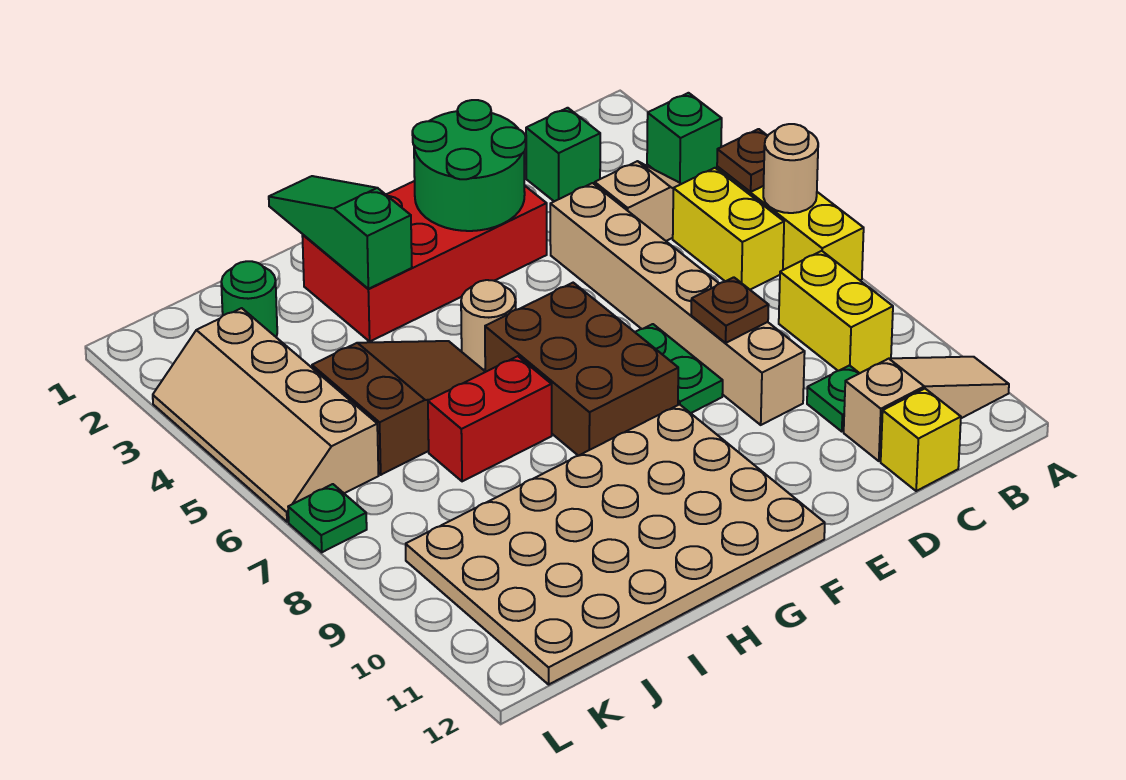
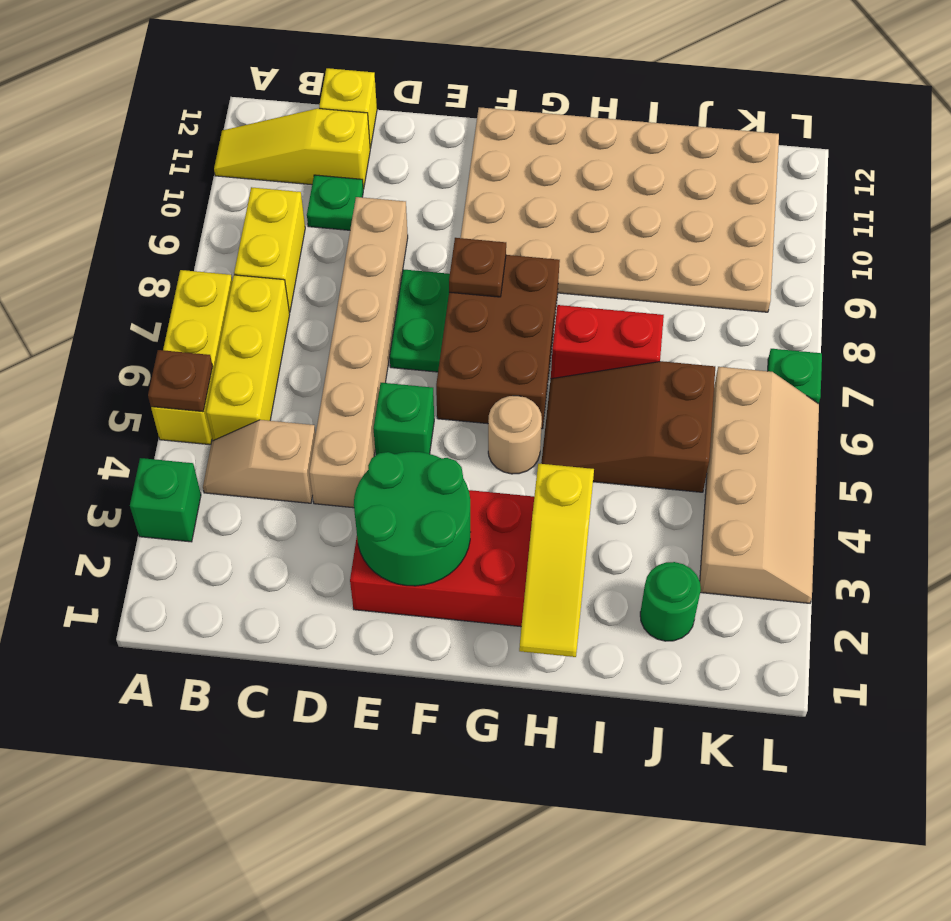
tan 1x1 round brick [763,124,818,213] -> none
tan 1x3 slope [844,357,1009,461] -> yellow 1x3 slope [214,109,370,189]
yellow 1x2 brick [673,168,784,290] -> yellow 1x3 brick [206,275,290,441]
green 1x1 brick [526,108,600,201] -> green 1x1 brick moved to [373,383,434,455]
brown 1x1 plate [691,277,769,343] -> brown 1x1 plate moved to [449,238,506,297]
green 1x3 slope [269,176,412,289] -> yellow 1x3 slope [519,463,594,657]

